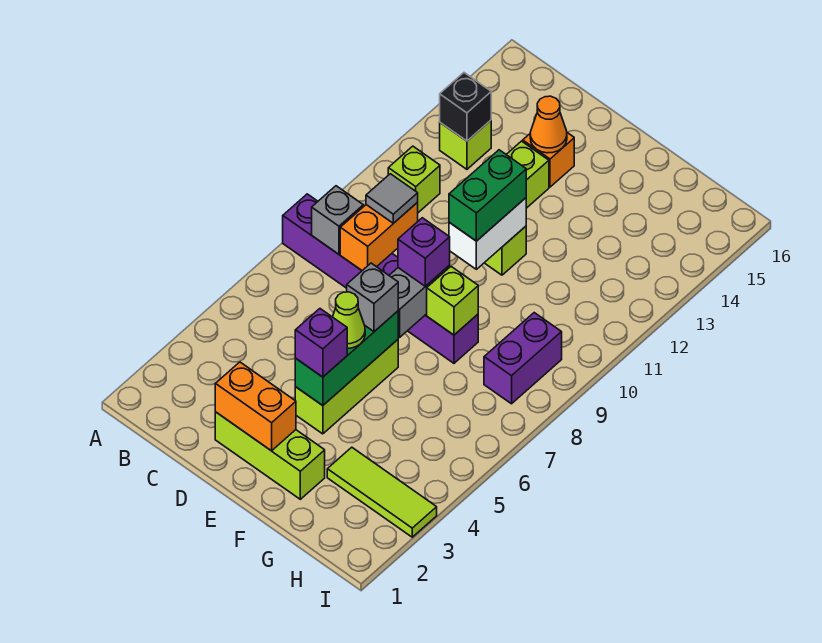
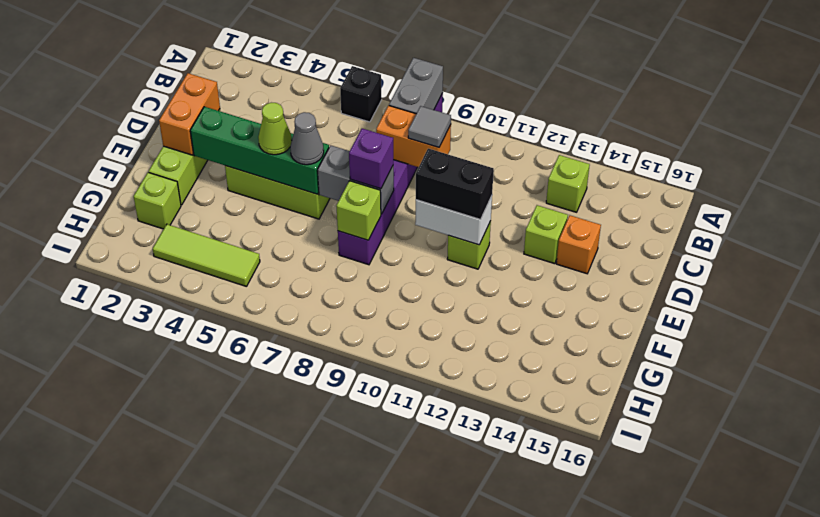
grey 1x1 brick [312,186,363,254] -> grey 1x2 brick [389,58,443,114]
lime 1x1 brick [388,146,440,213] -> lime 1x1 brick moved to [134,172,181,229]
black 1x1 brick [440,73,491,141] -> black 1x1 brick moved to [340,66,382,122]
orange 1x1 cone [530,96,567,153] -> none
green 1x3 brick [295,311,398,406] -> green 1x4 brick [190,107,329,194]
purple 1x1 brick [295,309,347,377] -> none
grey 1x1 brick [347,263,398,332] -> grey 1x1 cone [290,112,324,165]
green 1x2 brick [449,150,526,241] -> black 1x2 brick [416,149,494,220]
lime 1x3 tile [327,447,437,537] -> lime 1x3 tile turned to [153,224,260,287]
purple 1x2 brick [484,313,562,404] -> none

